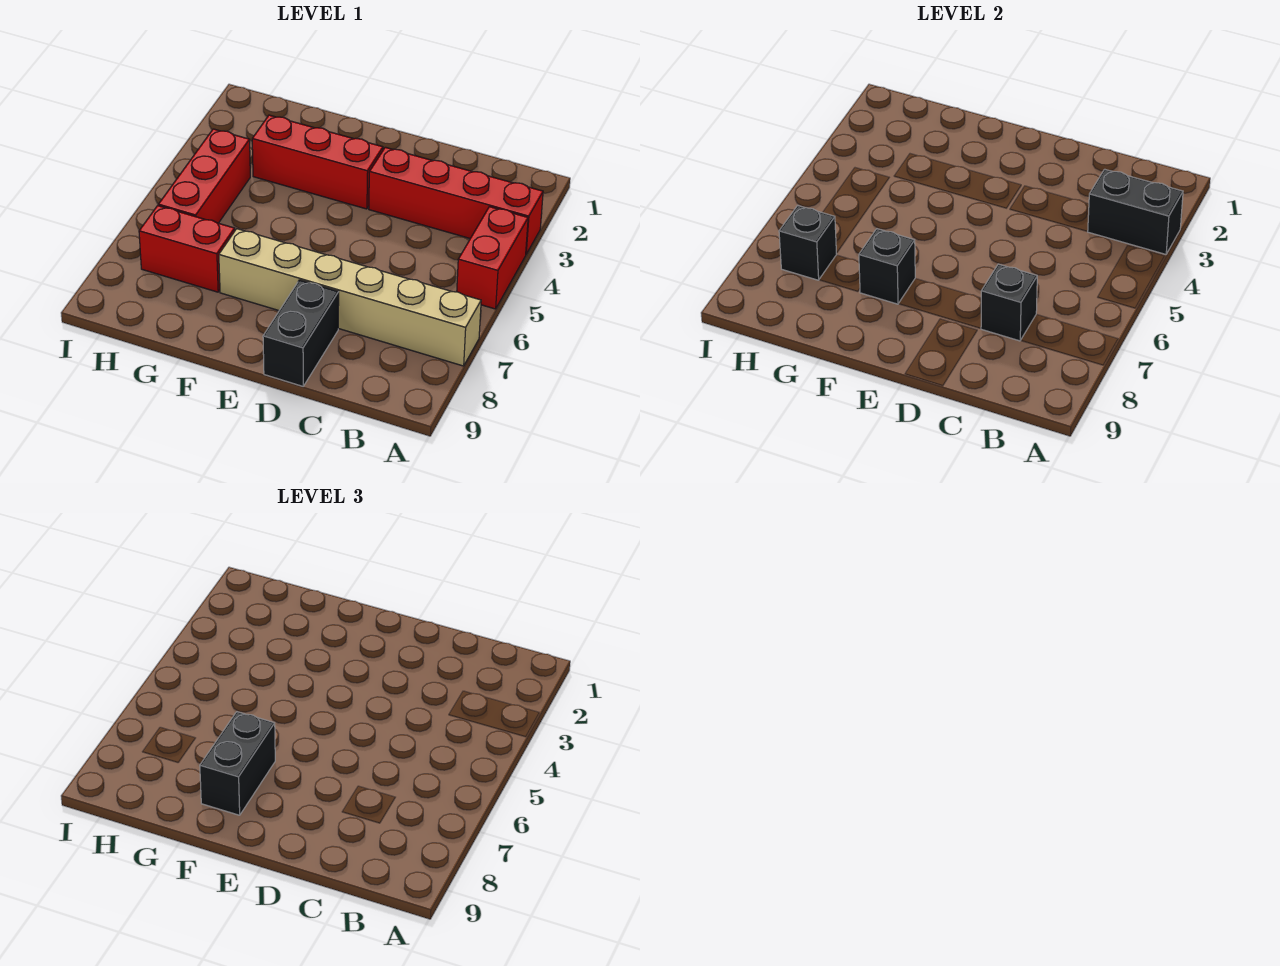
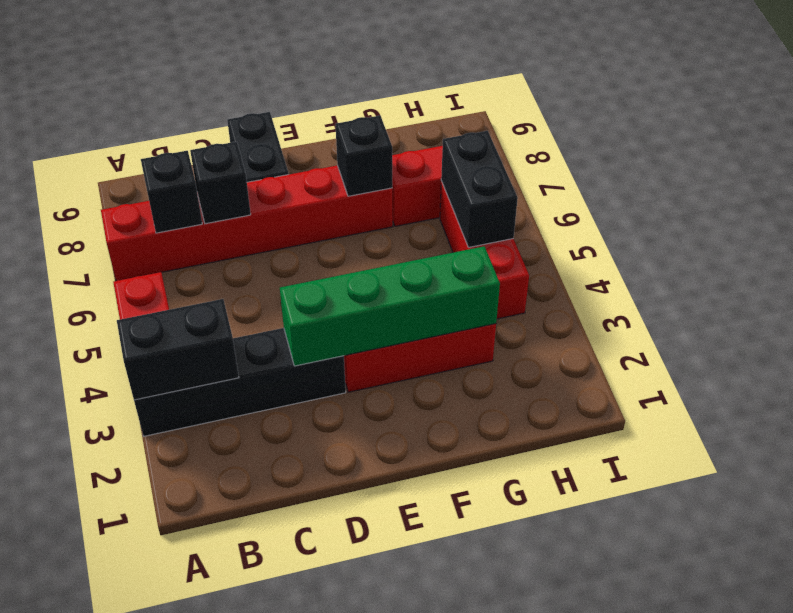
red 1x4 brick [369,147,543,254] -> black 1x4 brick [134,328,346,436]
tan 1x6 brick [219,229,481,366] -> red 1x6 brick [101,165,393,281]
none -> green 1x4 brick [280,246,500,366]
black 1x2 brick [200,712,275,815] -> black 1x2 brick moved to [441,131,518,247]
black 1x1 brick [779,206,837,280] -> black 1x1 brick moved to [141,151,202,233]

